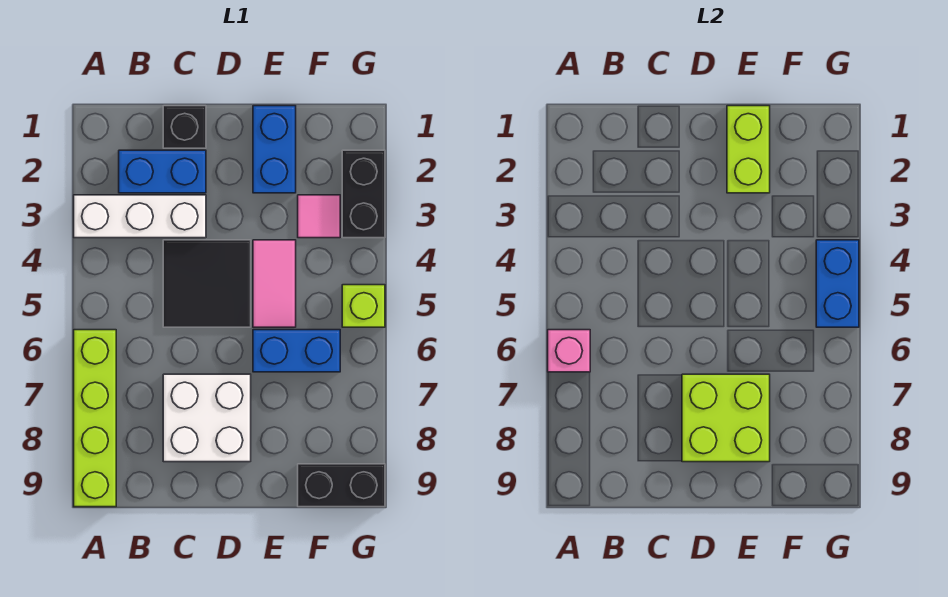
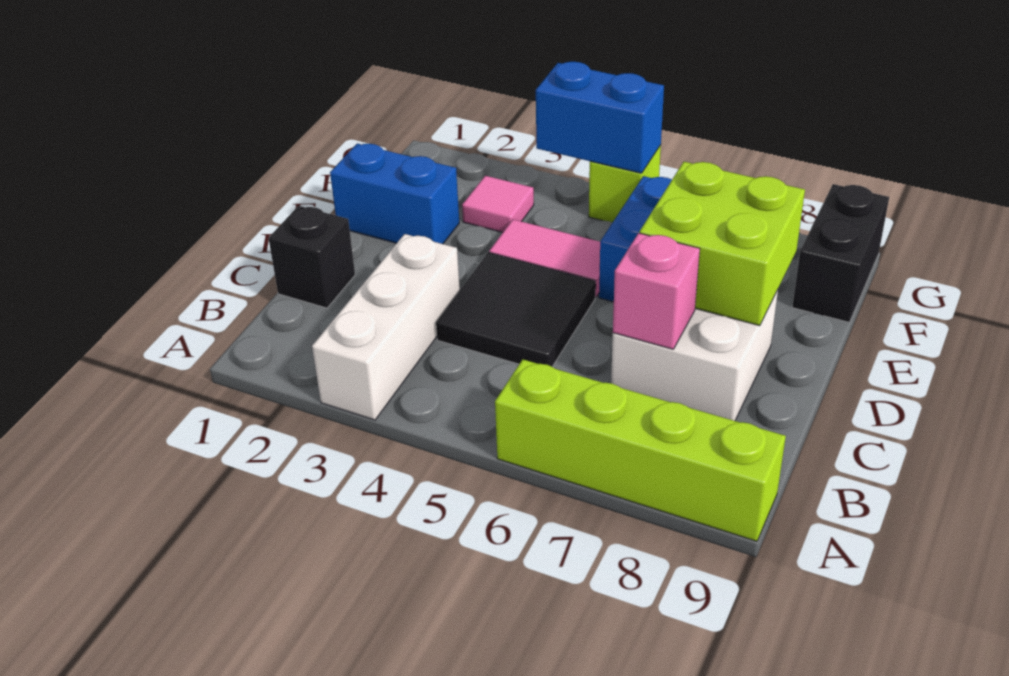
pink 1x1 brick [548,330,590,372] -> pink 1x1 brick moved to [613,233,700,349]
blue 1x2 brick [119,150,206,193] -> none
lime 1x2 brick [727,106,770,193] -> none
black 1x2 brick [342,150,385,238] -> none

